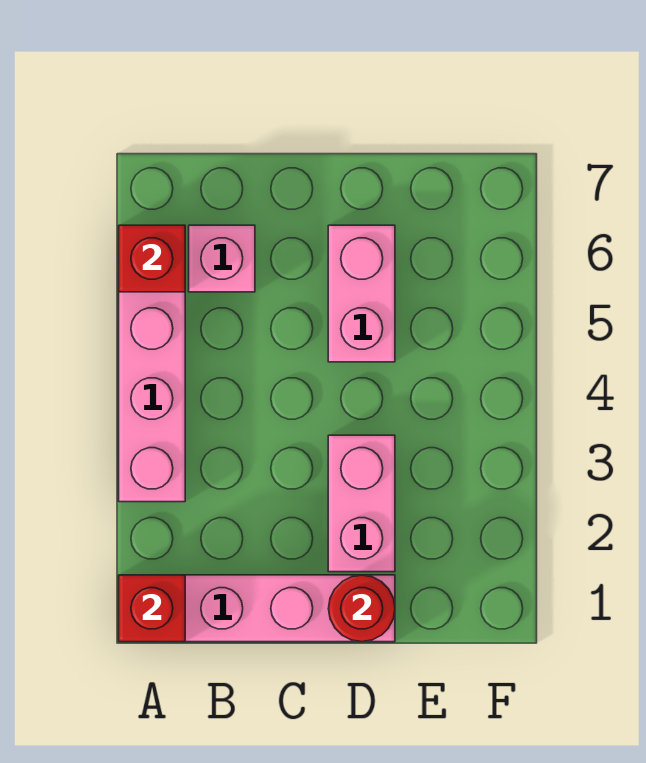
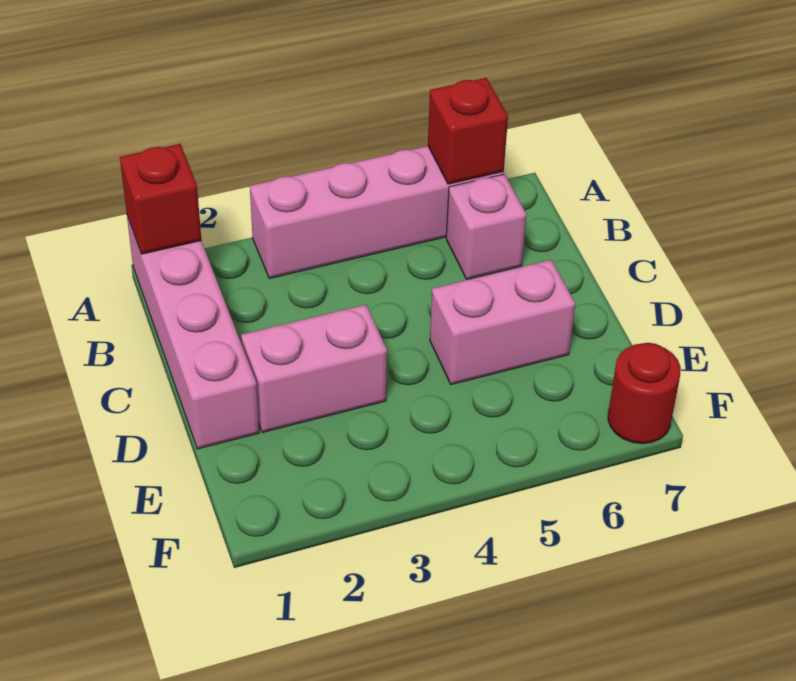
red 1x1 round brick [329,575,395,642] -> red 1x1 round brick moved to [608,343,681,444]

